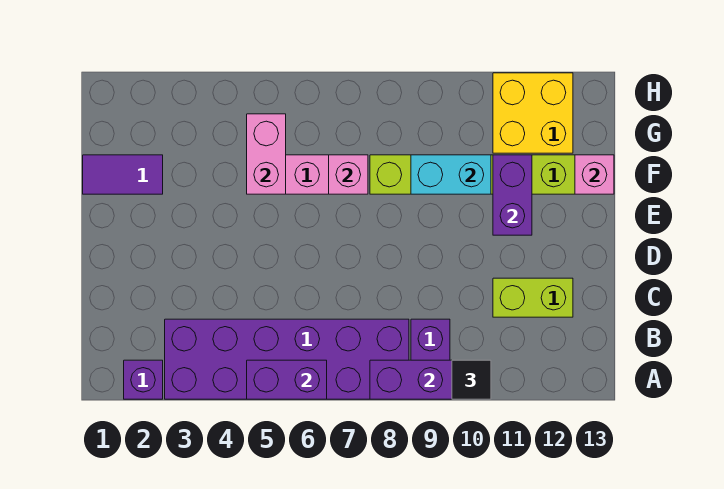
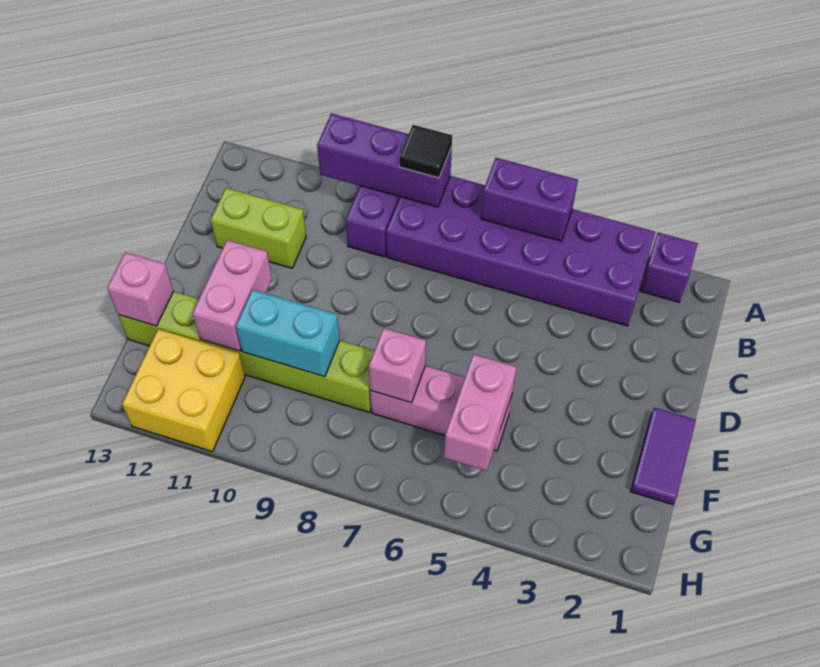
black 1x1 tile [452,360,491,399] -> black 1x1 tile moved to [399,125,452,178]
purple 1x2 brick [493,155,532,235] -> pink 1x2 brick [193,240,272,351]
purple 1x2 tile [83,155,163,194] -> purple 1x2 tile turned to [631,408,696,505]

